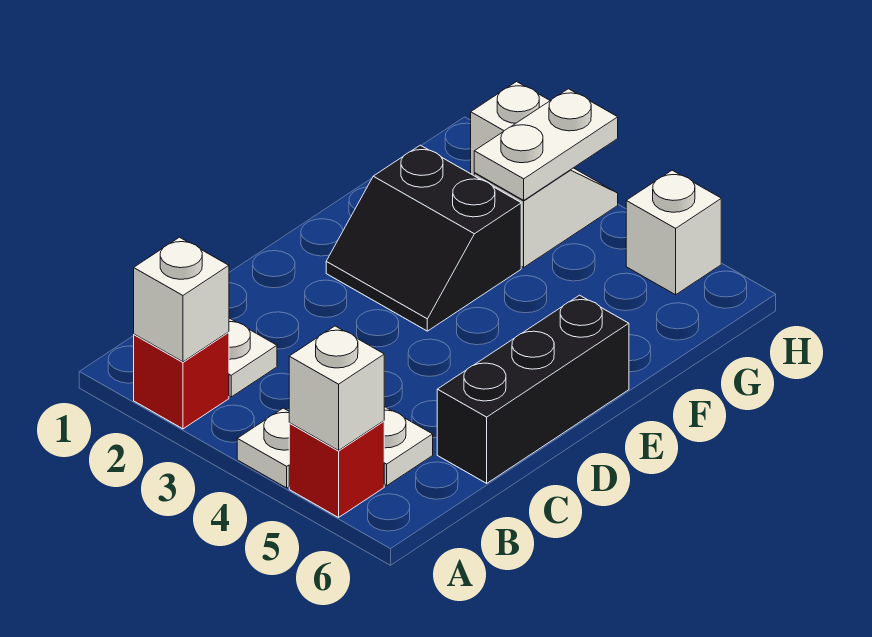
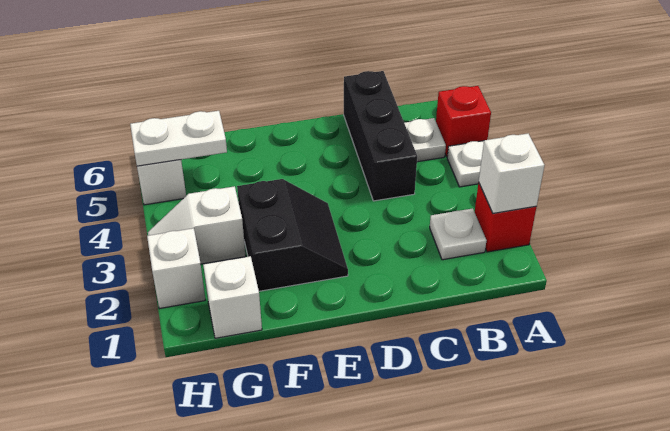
white 1x1 brick [289,326,384,450] -> white 1x1 brick moved to [203,256,262,338]
black 1x3 brick [437,295,629,483] -> black 1x3 brick turned to [344,71,417,201]
white 1x2 plate [474,89,618,200] -> white 1x2 plate moved to [130,111,227,166]

